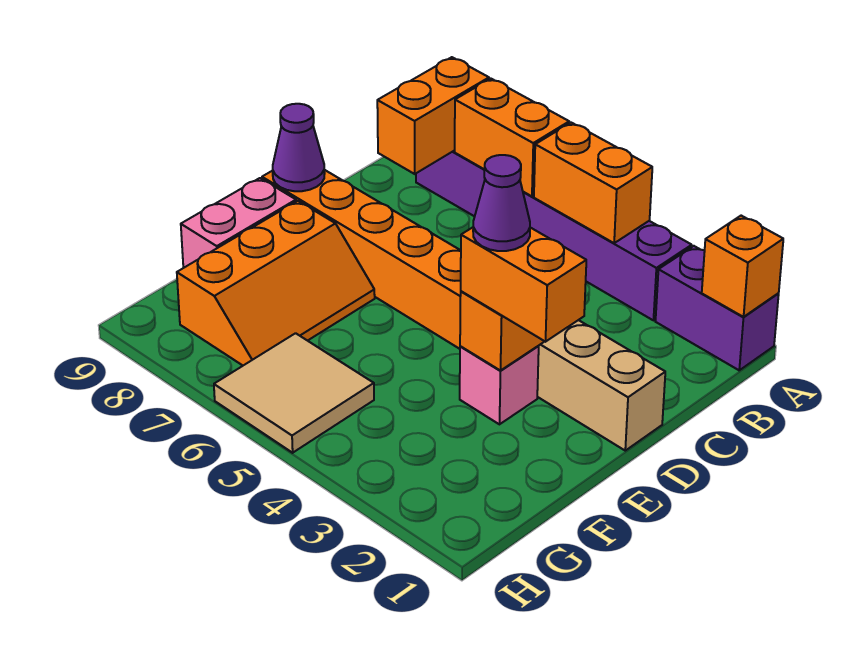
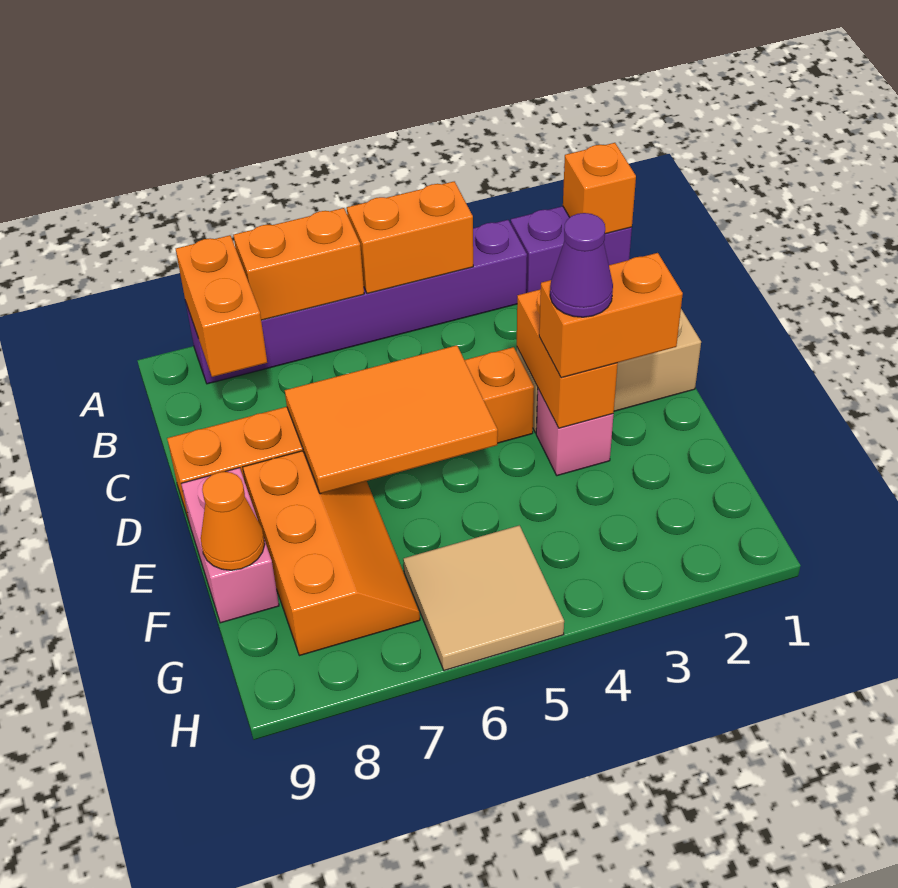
none -> orange 2x3 tile [285,345,498,494]
purple 1x1 cone [273,104,325,191] -> none
none -> orange 1x1 cone [201,472,265,570]

